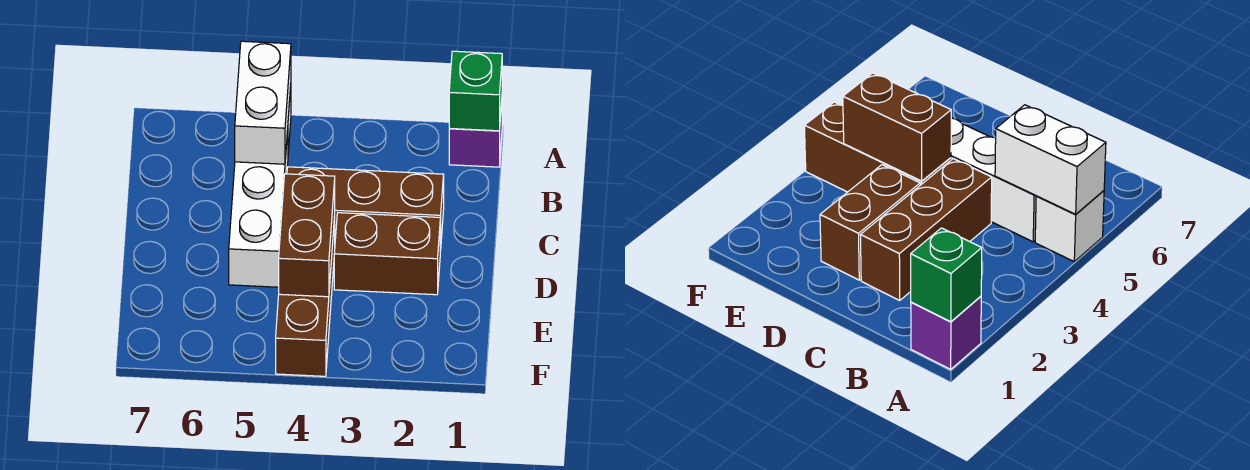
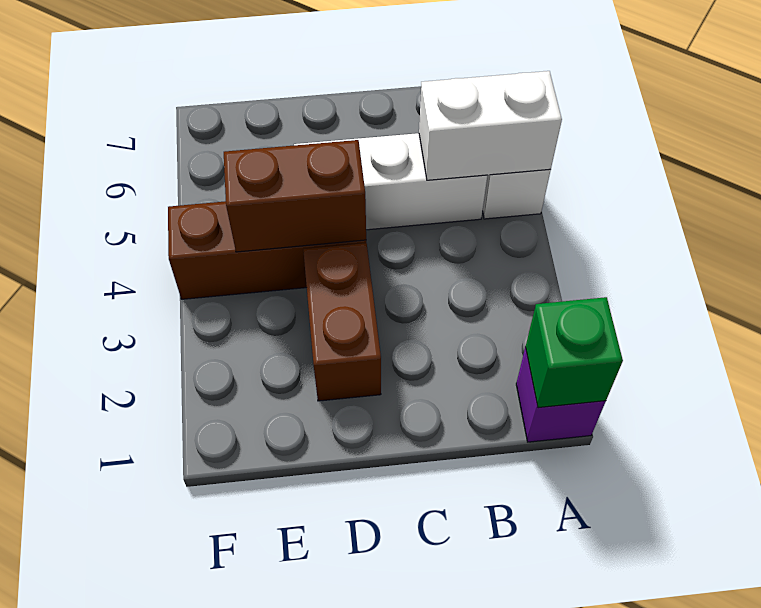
brown 1x3 brick [287,167,444,251] -> none

